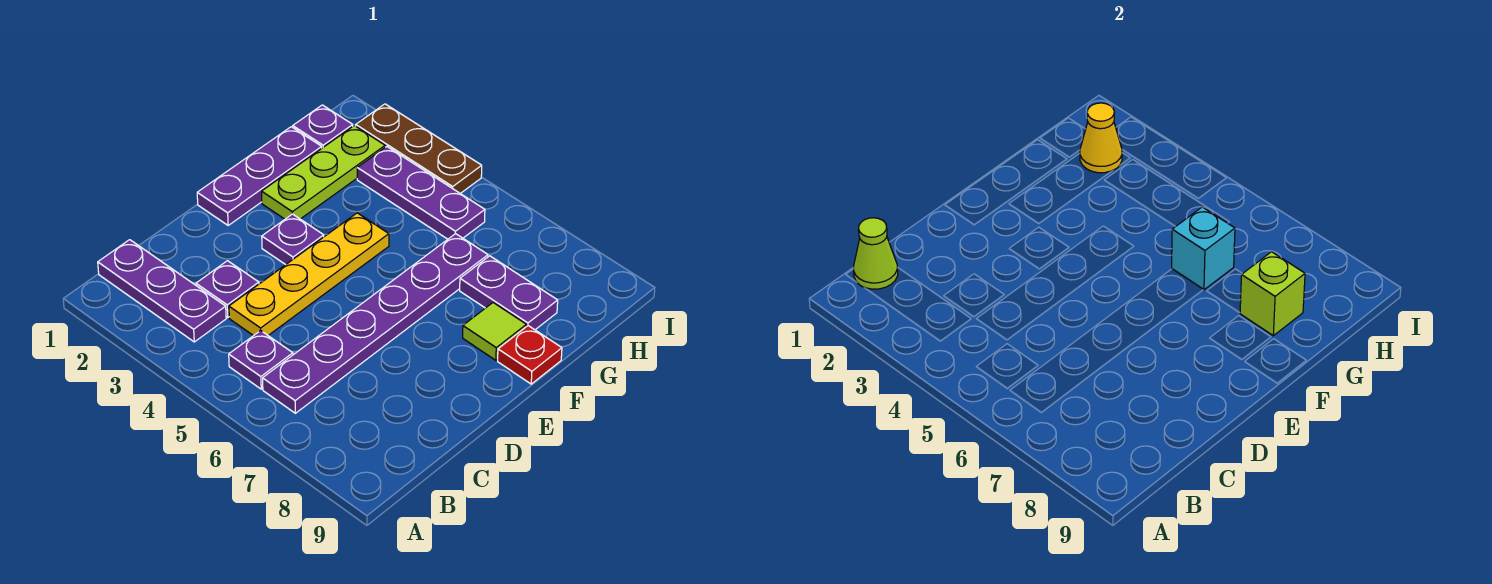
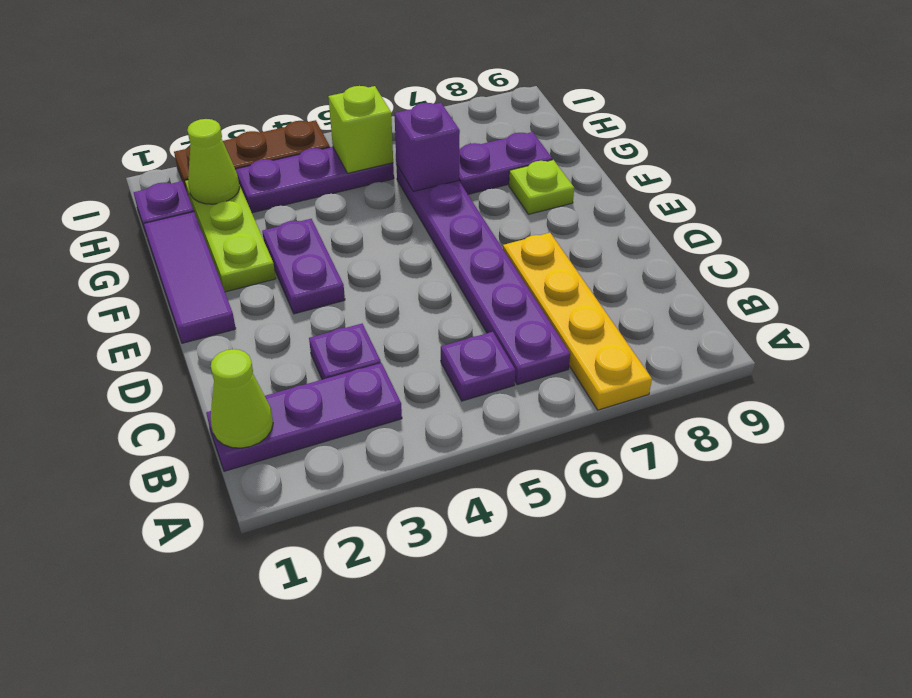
yellow 1x4 plate [229,213,389,336] -> yellow 1x4 plate moved to [503,233,652,410]
purple 1x3 plate [197,127,322,225] -> purple 1x3 tile [144,212,236,343]
purple 1x1 plate [262,214,324,265] -> purple 1x2 plate [262,219,345,314]
lime 1x1 tile [463,303,526,360] -> lime 1x1 plate [509,160,574,214]
red 1x1 plate [498,326,562,384] -> none
cyan 1x1 brick [1172,207,1235,290] -> purple 1x1 brick [394,103,460,192]
lime 1x1 brick [1240,252,1305,336] -> lime 1x1 brick moved to [328,86,393,173]
yellow 1x1 cone [1080,103,1122,173] -> lime 1x1 cone [187,119,240,204]

